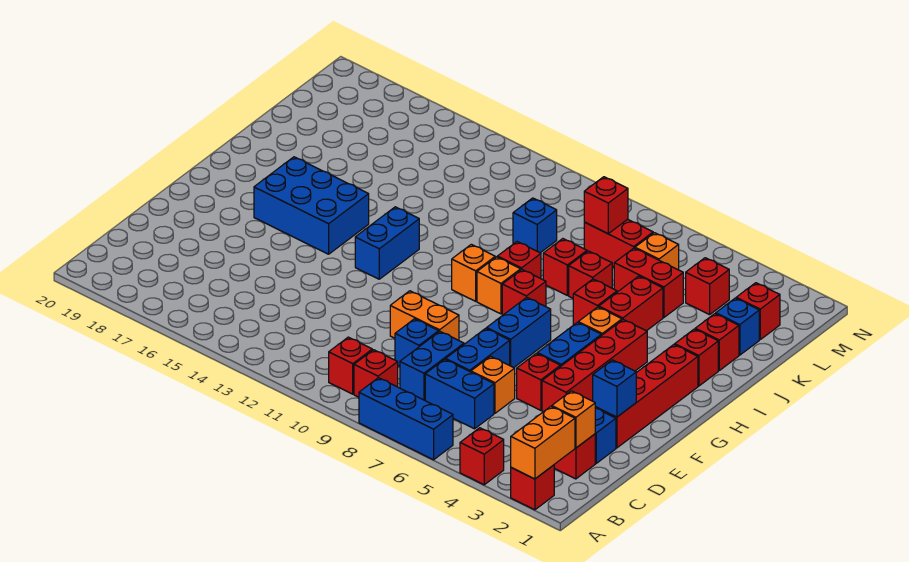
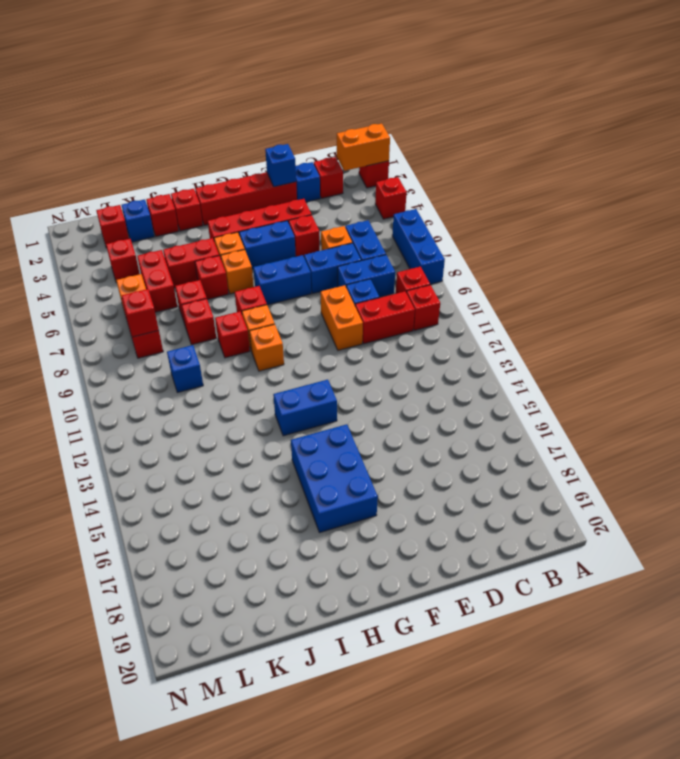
orange 1x1 brick [552,391,595,448] -> orange 1x1 brick moved to [221,250,254,294]
none -> red 1x2 brick [355,291,415,344]

